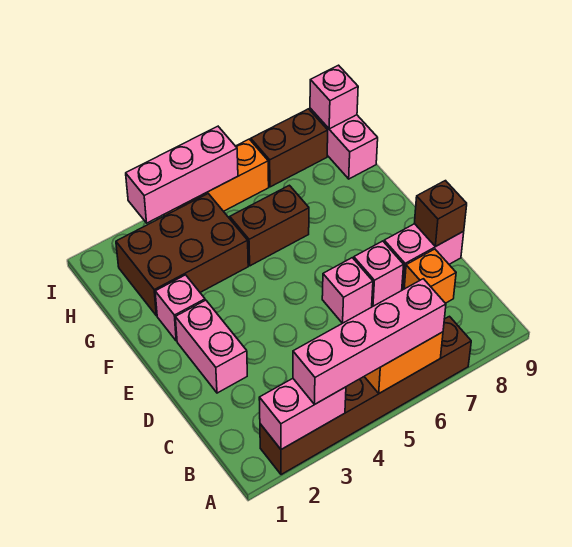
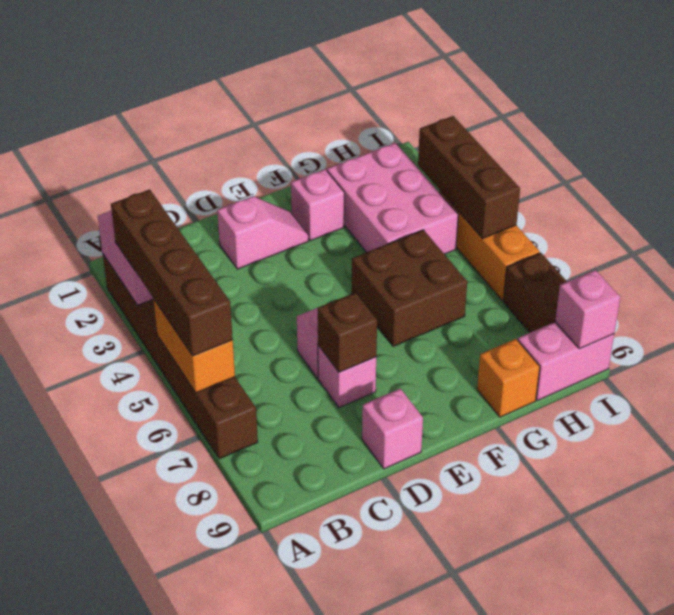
pink 1x4 brick [293,279,446,405] -> brown 1x4 brick [111,189,233,356]
orange 1x1 brick [404,249,456,303] -> orange 1x1 brick moved to [477,339,540,417]
pink 1x2 brick [175,300,247,393] -> pink 1x2 slope [217,196,308,269]
pink 1x2 brick [384,224,464,289] -> pink 1x1 brick [362,388,423,469]
brown 1x1 brick [414,181,467,246] -> brown 1x1 brick moved to [318,293,377,372]
brown 2x3 brick [116,194,248,316] -> pink 2x3 brick [327,143,458,254]
brown 1x2 brick [230,185,309,266] -> brown 2x2 brick [352,230,467,346]
pink 1x3 brick [126,126,238,223] -> brown 1x3 brick [418,116,520,239]

